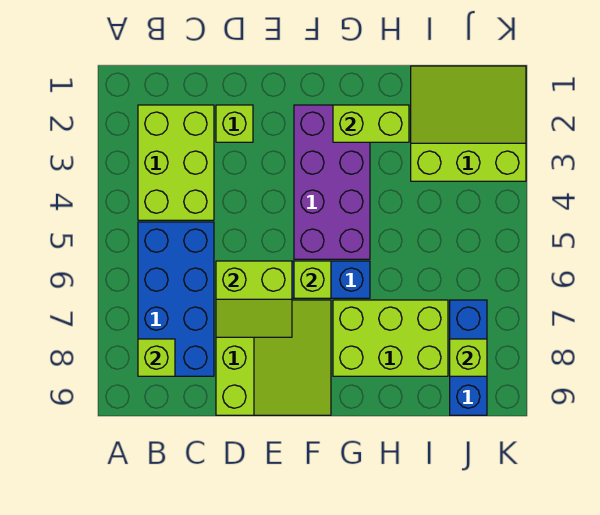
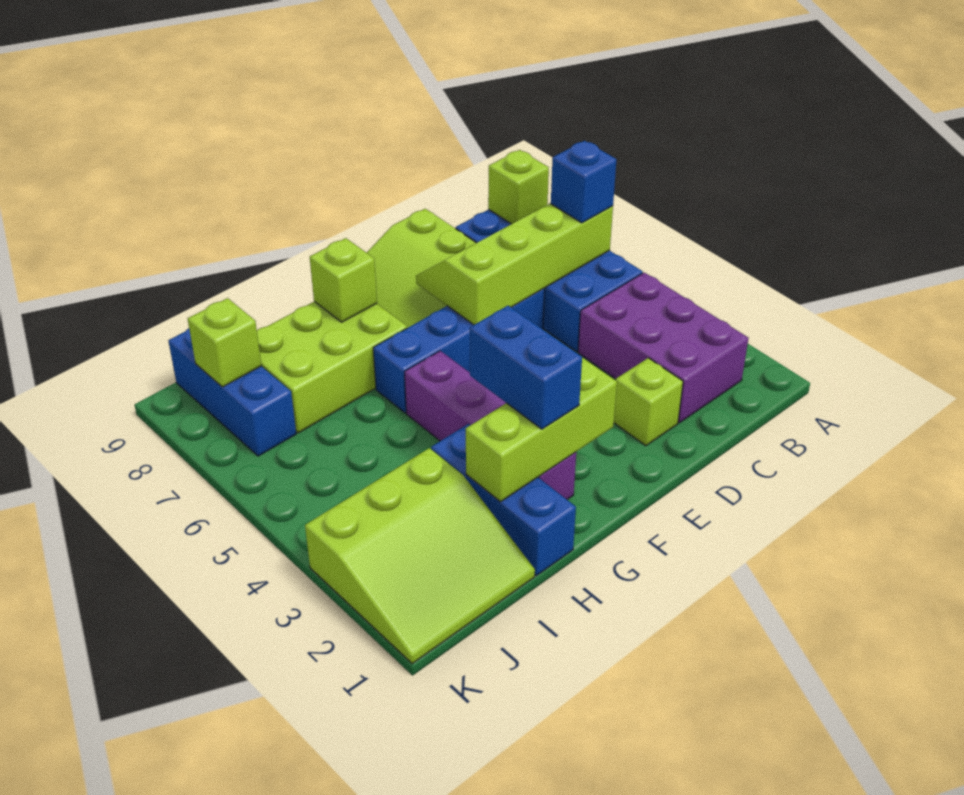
lime 2x3 brick [138,105,214,220] -> purple 2x3 brick [578,272,748,423]
none -> blue 1x1 brick [551,141,617,223]
lime 2x2 slope [216,261,292,337] -> lime 2x4 slope [416,203,613,325]
purple 2x4 brick [294,105,370,259] -> purple 1x4 brick [404,351,576,499]
lime 1x1 brick [294,261,331,298] -> lime 1x1 brick moved to [310,238,377,322]
lime 1x2 brick [333,105,409,142] -> lime 1x3 brick [466,358,617,502]
none -> blue 1x2 brick [470,306,582,429]
none -> blue 1x3 brick [431,424,576,576]

